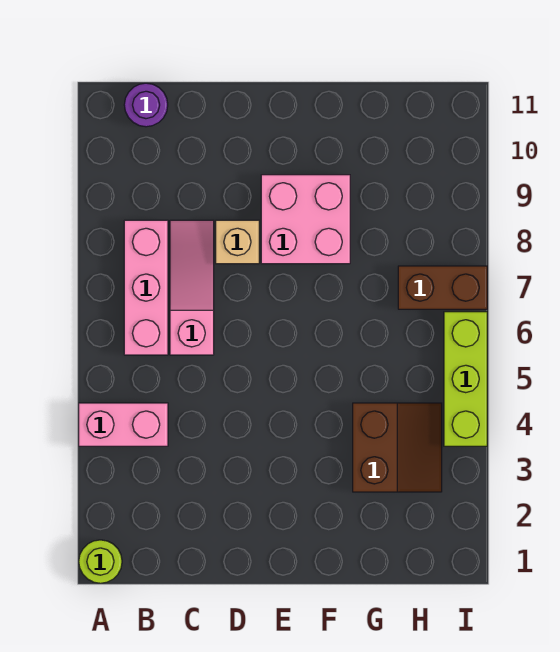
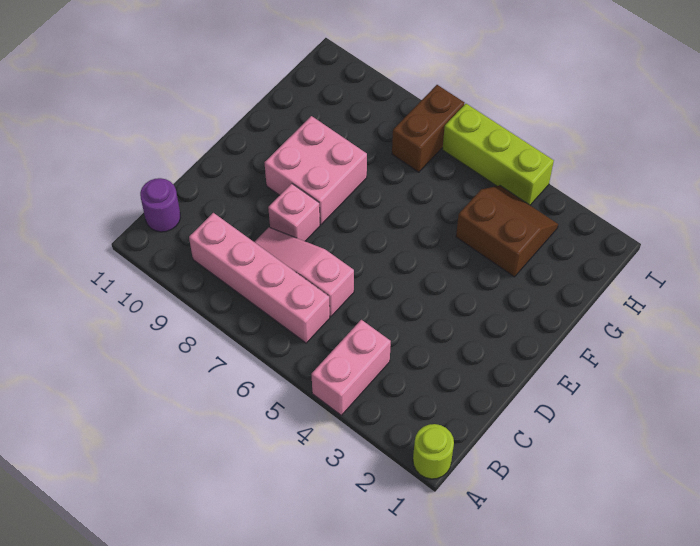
pink 1x3 brick [124,220,168,355] -> pink 1x4 brick [189,213,330,343]
tan 1x1 brick [216,220,259,264] -> pink 1x1 brick [268,184,320,241]

